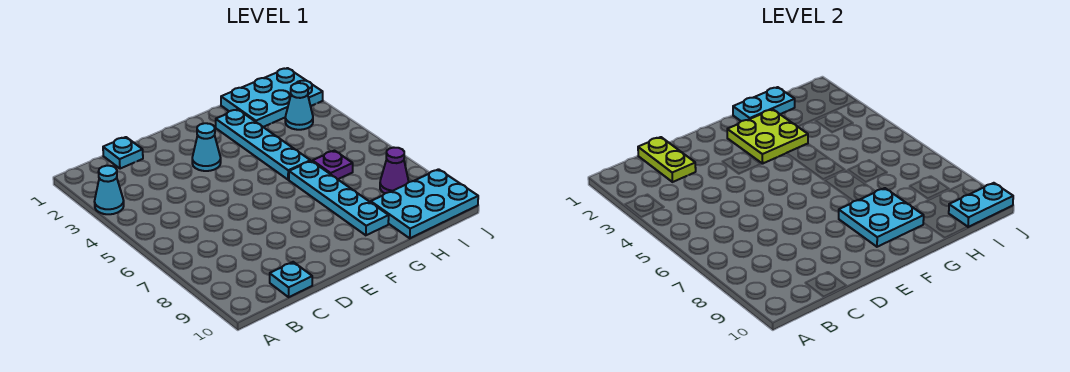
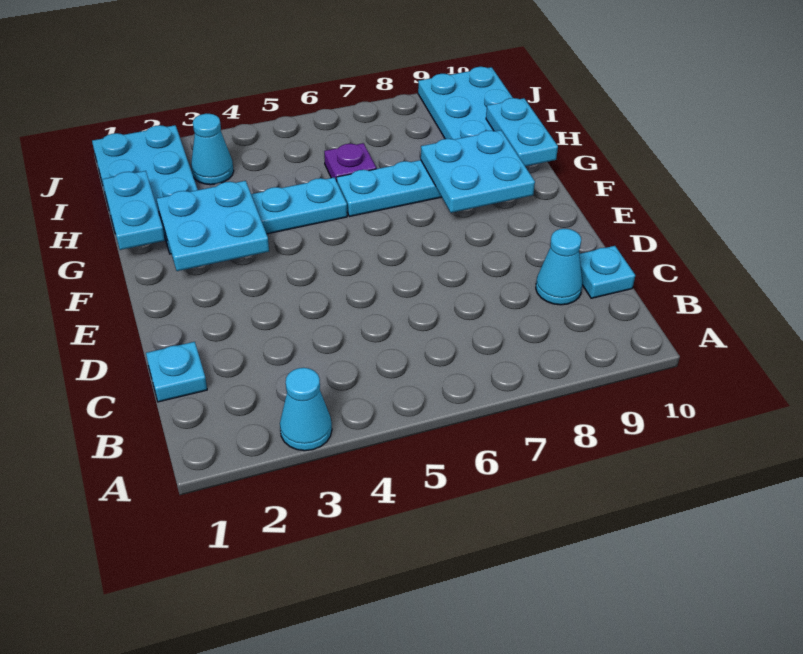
lime 1x2 plate [638,137,696,182] -> none
cyan 1x1 cone [192,123,221,171] -> cyan 1x1 cone moved to [536,229,582,305]
lime 2x2 plate [727,109,808,164] -> cyan 2x2 plate [157,181,269,271]
purple 1x1 cone [380,148,409,193] -> none
cyan 1x2 plate [949,183,1013,227] -> cyan 1x2 plate moved to [486,98,558,166]

